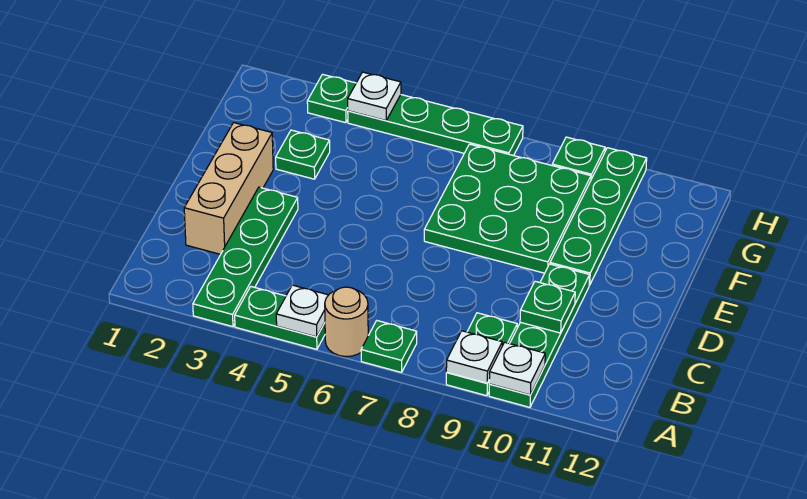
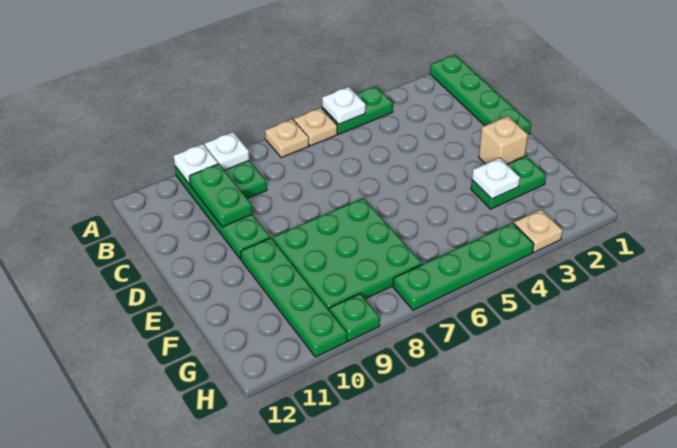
green 1x4 plate [193,187,298,327] -> green 1x4 plate moved to [430,55,531,134]
tan 1x1 round brick [325,287,368,357] -> tan 1x1 plate [294,108,337,146]
green 1x1 plate [361,321,417,372] -> tan 1x1 plate [265,119,309,158]
tan 1x3 brick [184,123,273,254] -> tan 1x1 brick [479,116,528,164]
green 1x1 plate [520,281,575,333] -> green 1x2 plate [189,164,253,227]
green 1x1 plate [276,130,330,179] -> green 1x2 plate [471,156,546,209]
green 1x1 plate [307,74,356,123] -> tan 1x1 plate [514,209,563,252]
white 1x1 plate [348,72,401,121] -> white 1x1 plate moved to [472,158,520,199]

